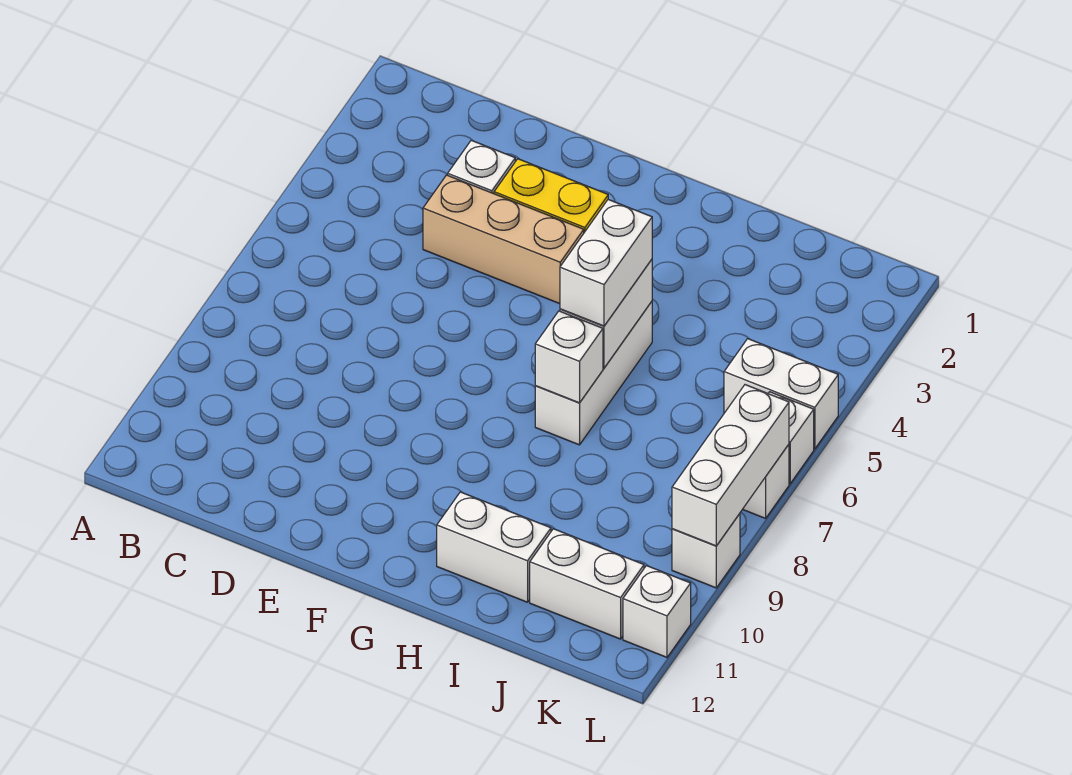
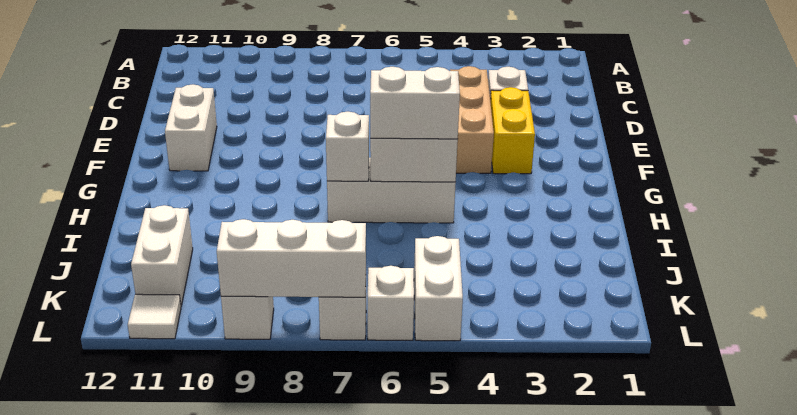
white 1x2 brick [437,492,551,602] -> white 1x2 brick moved to [165,84,217,171]
white 1x1 brick [623,566,691,657] -> white 1x1 tile [128,294,181,339]

